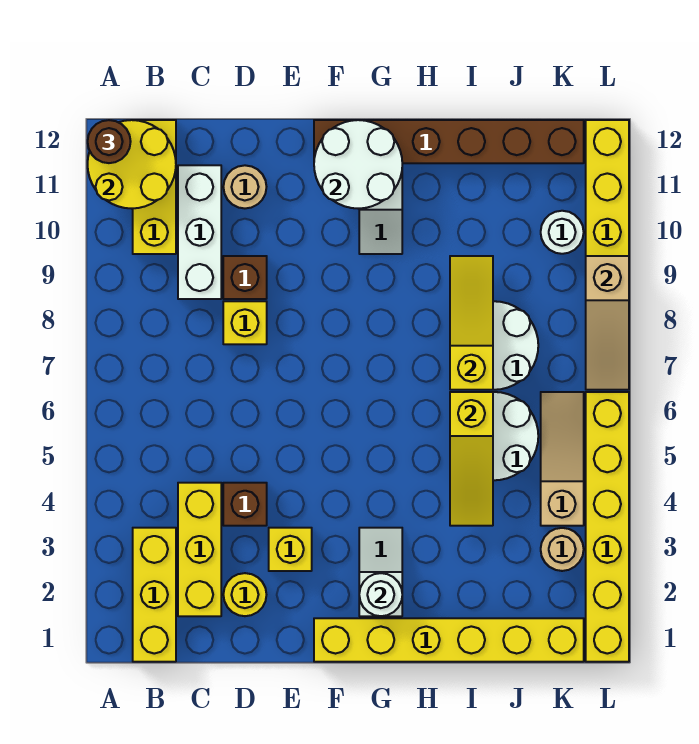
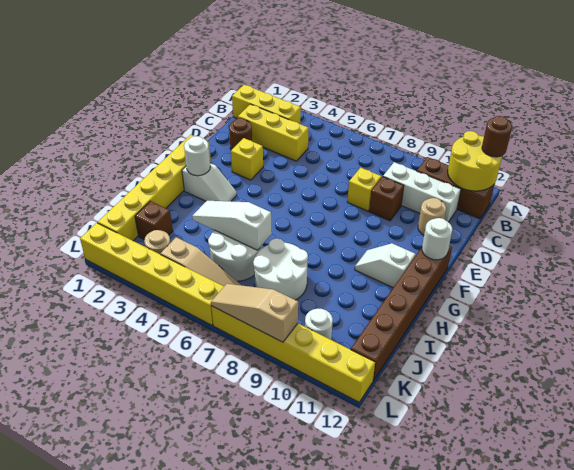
yellow 1x3 brick [133,120,176,254] -> brown 1x3 brick [417,157,495,219]
yellow 1x1 round brick [223,573,266,616] -> brown 1x1 round brick [229,118,252,150]
brown 1x1 brick [223,483,267,526] -> brown 1x1 brick moved to [135,201,173,239]
white 2x2 round brick [314,120,402,209] -> white 1x1 round brick [422,218,452,260]
yellow 1x3 slope [450,392,493,526] -> white 1x3 slope [192,201,272,250]
yellow 1x3 slope [450,256,493,390] -> none

